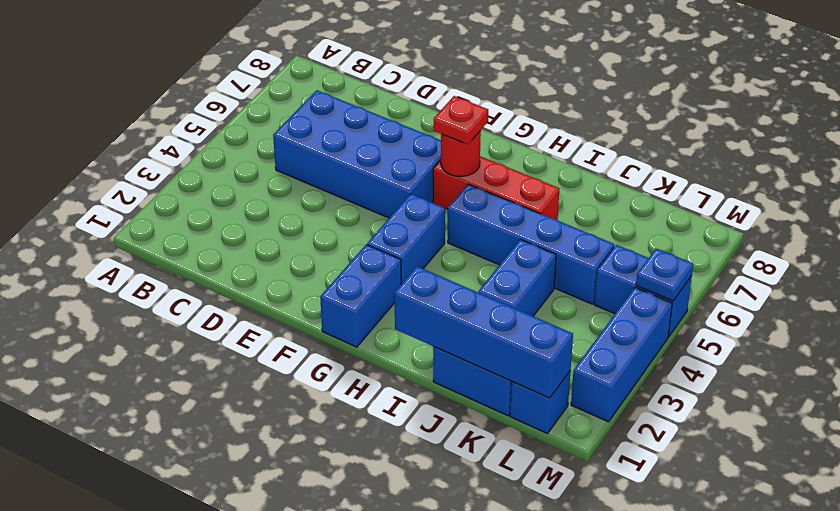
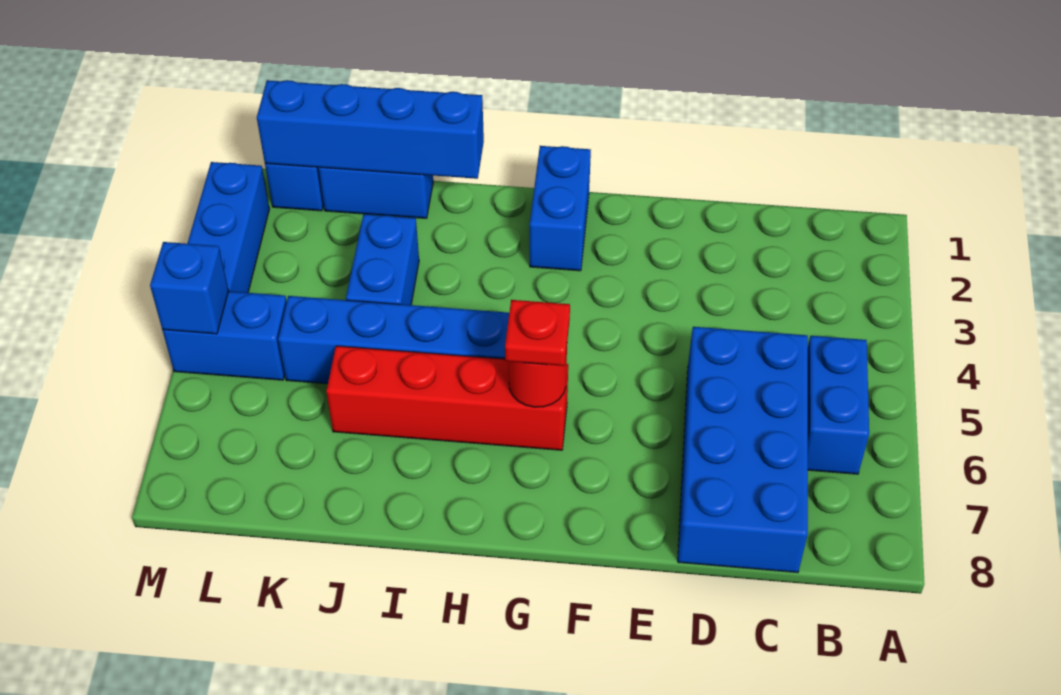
blue 2x4 brick [273,90,441,218] -> blue 2x4 brick turned to [678,327,808,573]
blue 1x2 brick [367,194,445,284] -> blue 1x2 brick moved to [808,336,869,474]
red 1x3 brick [433,156,559,220] -> red 1x4 brick [326,346,568,450]
blue 1x1 plate [636,248,693,301] -> blue 1x1 brick [150,242,229,334]

